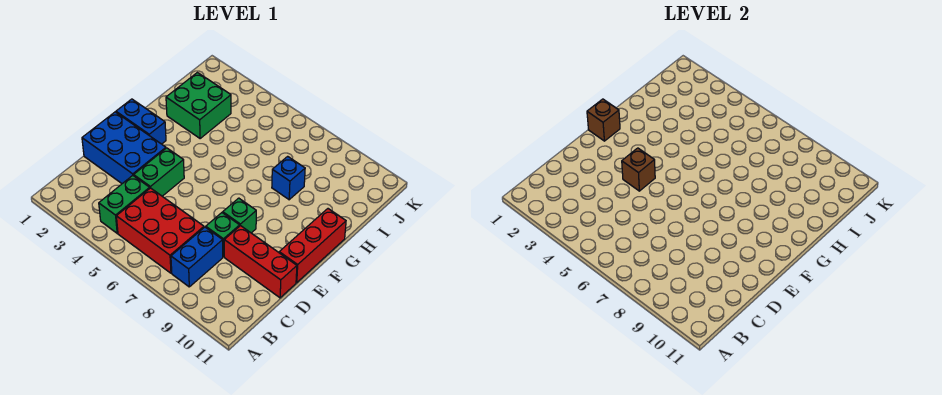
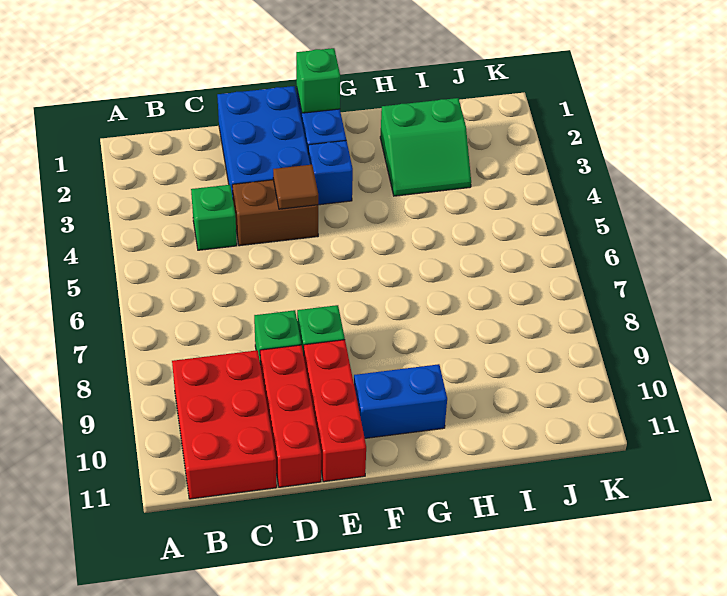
green 1x2 brick [99,175,150,233] -> green 1x1 brick [191,185,237,250]
red 2x3 brick [116,188,204,273] -> red 2x3 brick moved to [172,350,277,499]
blue 1x2 brick [171,227,223,287] -> blue 1x2 brick moved to [354,364,447,438]
green 1x2 brick [134,148,184,196] -> brown 1x2 brick [232,180,318,246]
brown 1x1 brick [622,148,655,191] -> brown 1x1 tile [273,165,318,209]
red 1x3 brick [279,209,346,283] -> red 1x3 brick turned to [304,340,366,482]
brown 1x1 brick [587,99,620,141] -> green 1x1 brick [296,48,340,113]
green 2x2 brick [166,73,231,138] -> green 2x2 slope [380,98,471,196]
blue 1x1 brick [272,156,305,200] -> blue 1x1 brick moved to [308,140,353,205]

